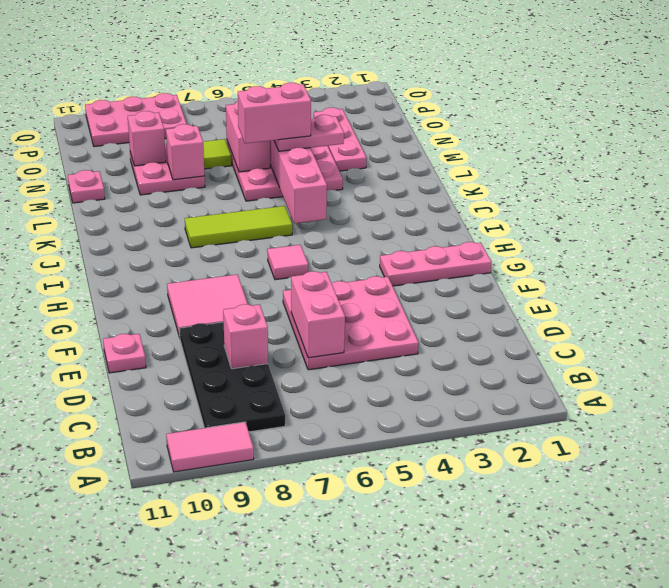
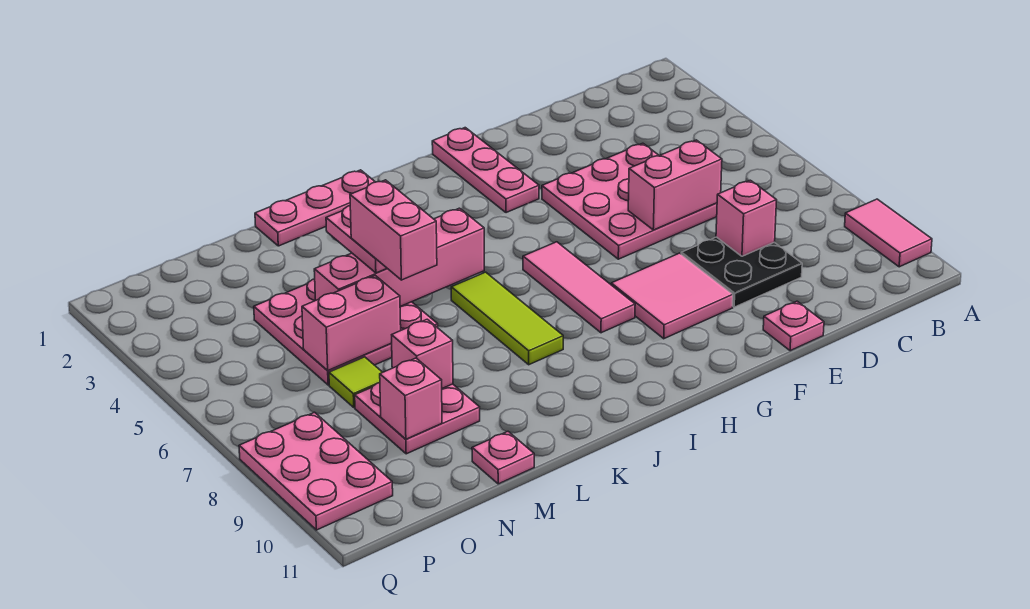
black 2x4 plate [179,322,285,432] -> black 2x2 plate [681,237,802,307]
pink 1x1 tile [267,245,308,280] -> pink 1x3 tile [523,242,635,333]
pink 1x3 plate [314,108,367,171] -> pink 1x3 plate moved to [255,170,375,246]

